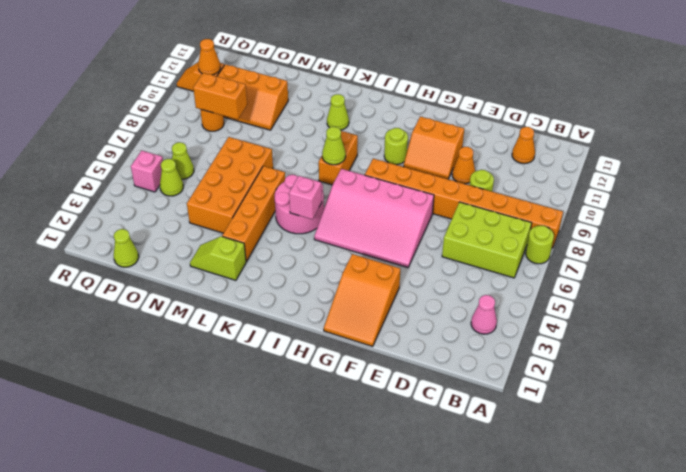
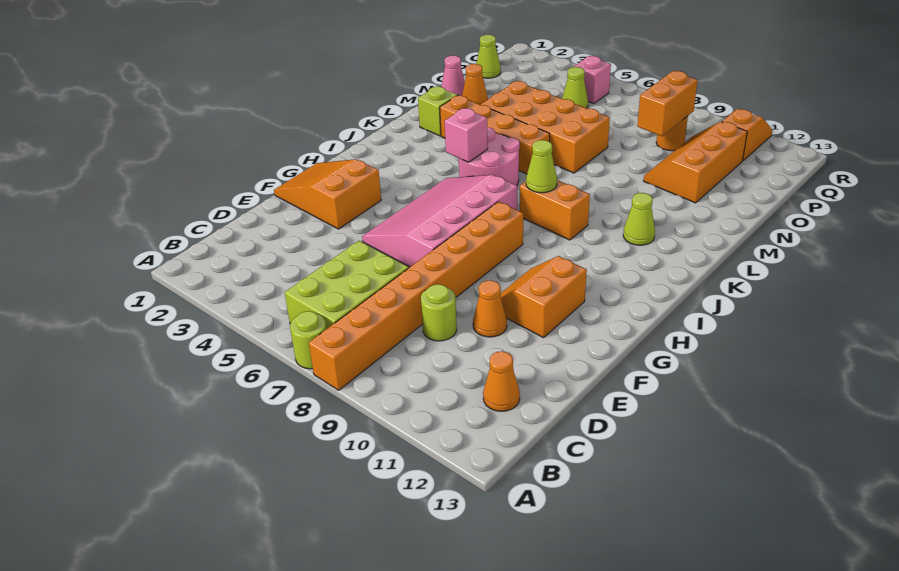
pink 1x1 cone [471,295,497,334] -> pink 1x1 cone moved to [441,56,465,96]
lime 1x1 round brick [384,128,408,165] -> none
lime 1x1 cone [172,142,194,179] -> none
orange 1x1 cone [198,39,220,75] -> orange 1x1 cone moved to [462,64,488,105]

